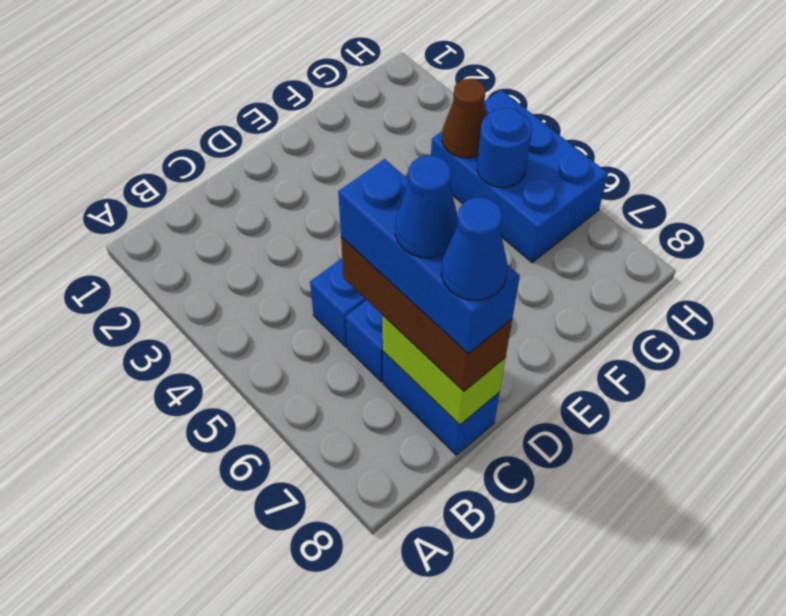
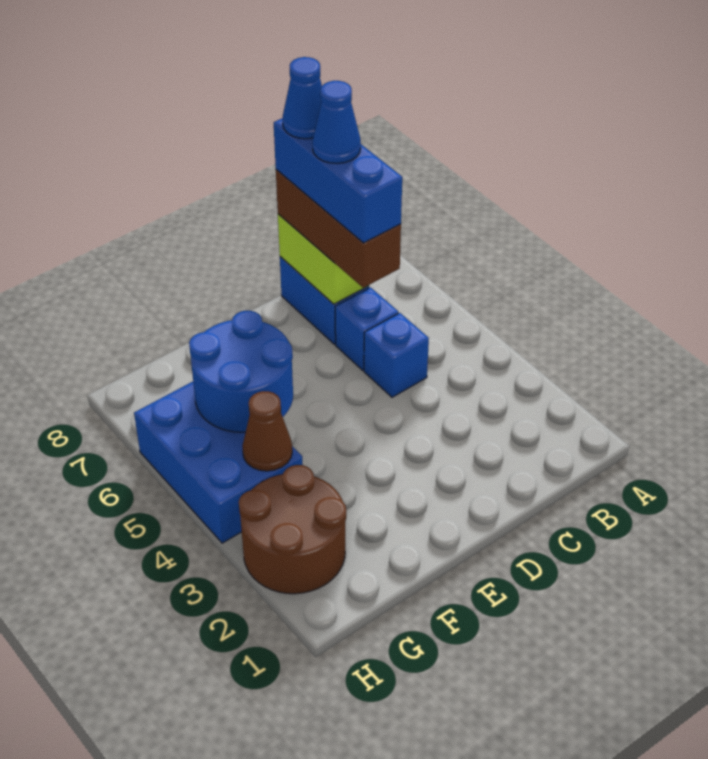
none -> brown 2x2 round brick [239,465,346,594]
blue 1x1 round brick [477,108,532,188] -> blue 2x2 round brick [189,311,293,432]

